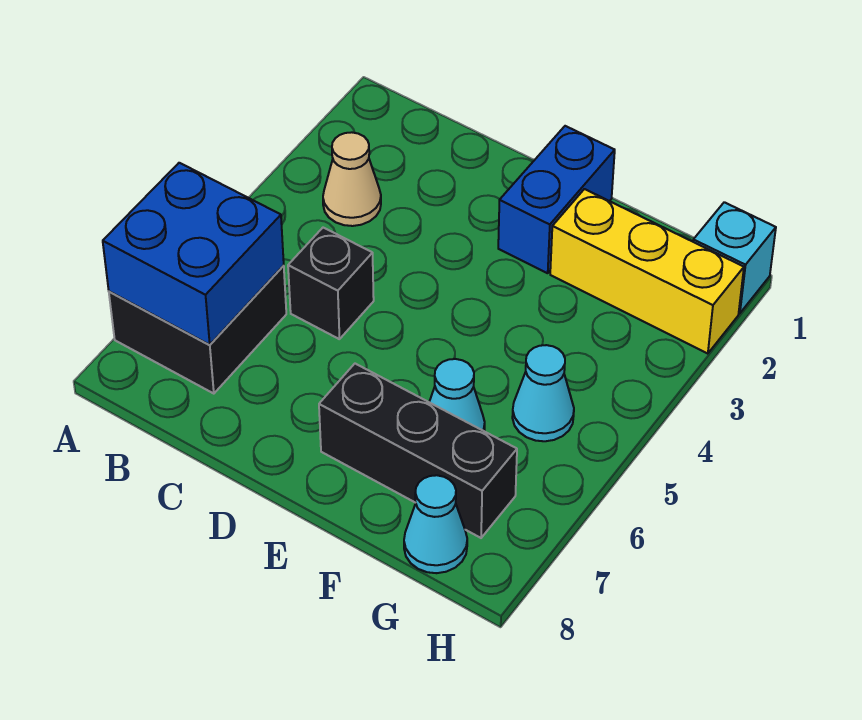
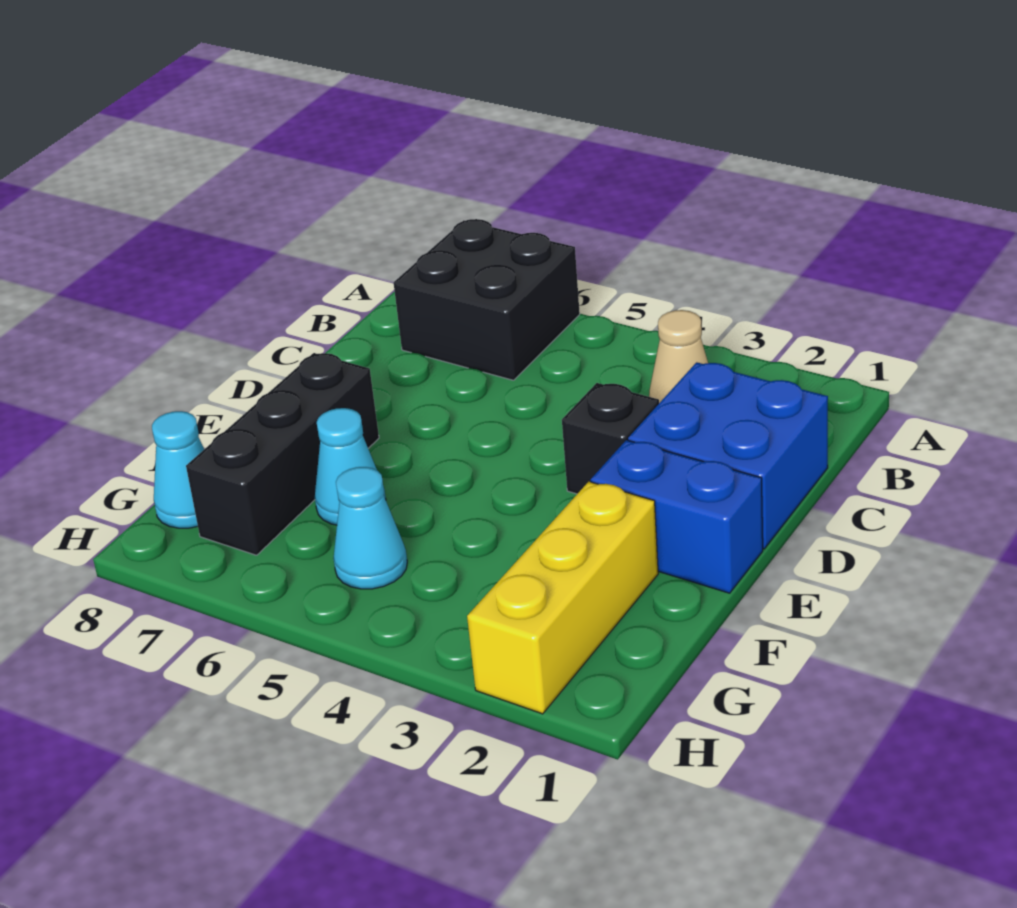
blue 2x2 brick [103,163,284,345] -> blue 2x2 brick moved to [628,362,828,549]
black 1x1 brick [288,228,374,339] -> black 1x1 brick moved to [562,383,659,494]
cyan 1x1 brick [693,202,776,313] -> none

